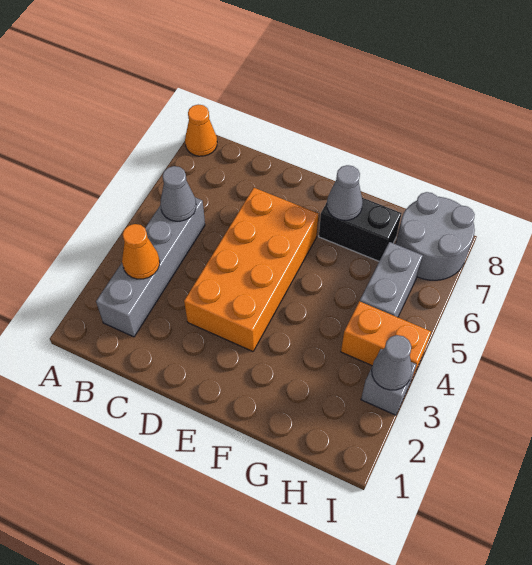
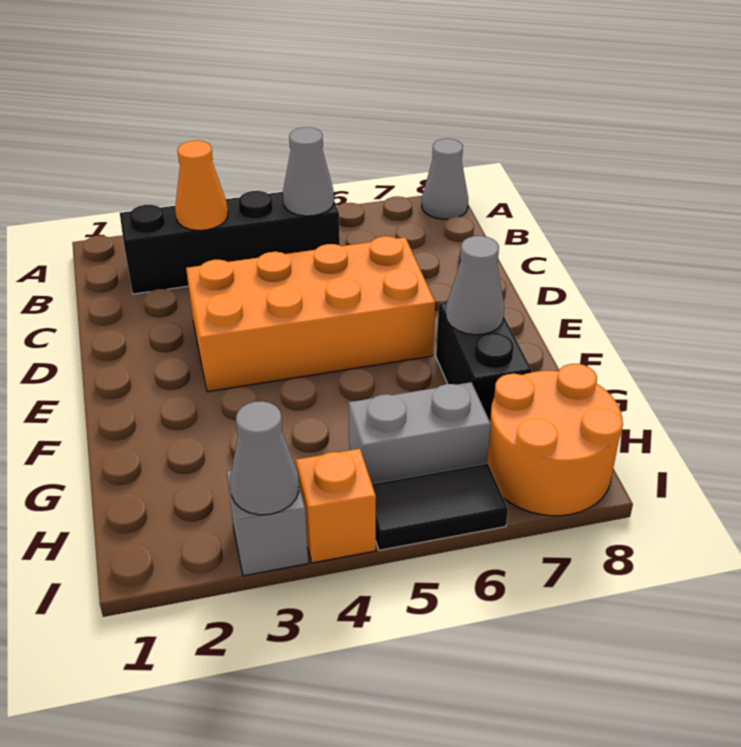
orange 1x1 cone [185,105,217,156] -> grey 1x1 cone [422,139,468,219]
grey 1x4 brick [96,198,205,337] -> black 1x4 brick [120,191,340,294]
orange 1x2 brick [341,301,431,378] -> orange 1x1 brick [296,449,376,563]
grey 2x2 round brick [396,192,475,280] -> orange 2x2 round brick [487,364,623,516]
none -> black 1x2 tile [372,464,508,550]

